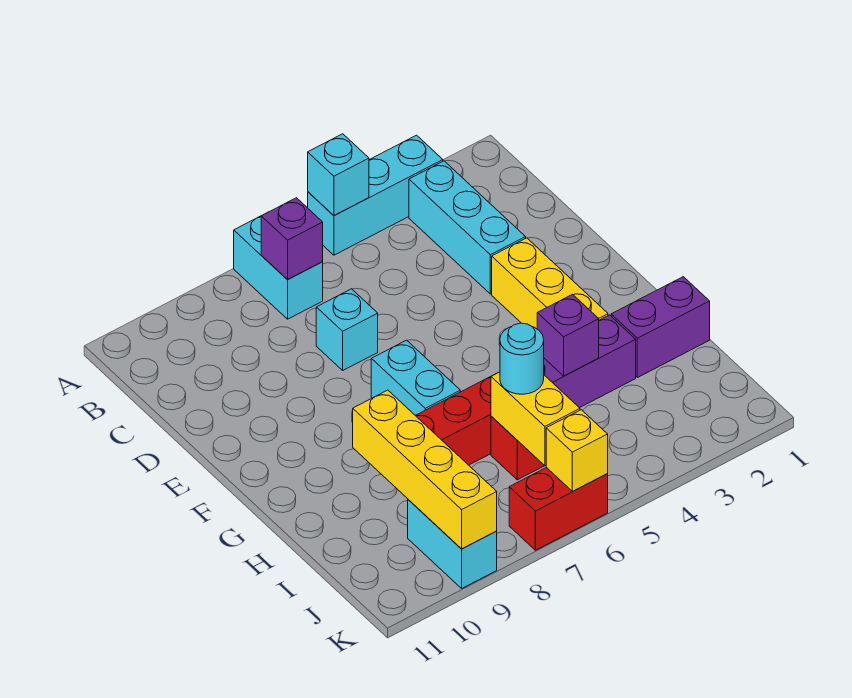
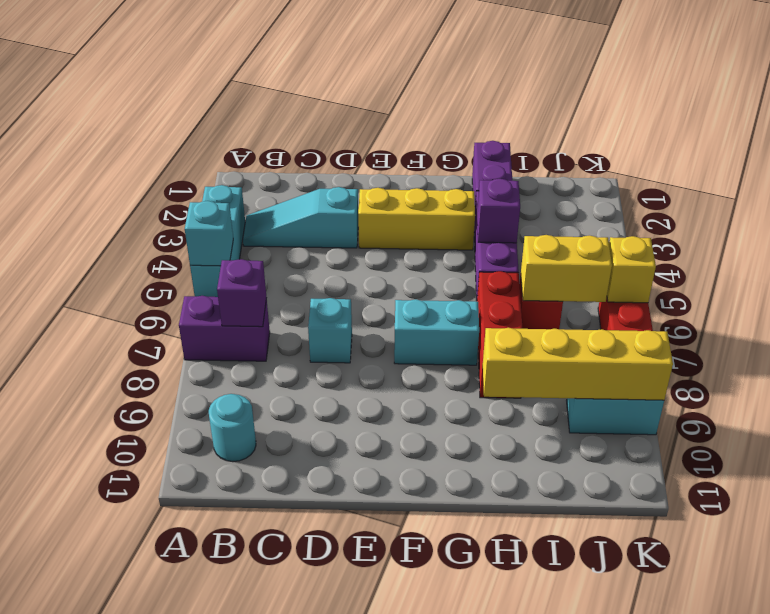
cyan 1x2 brick [234,216,323,319] -> purple 1x2 brick [179,296,270,361]
cyan 1x3 brick [409,161,526,294] -> cyan 1x3 slope [243,187,358,248]
cyan 1x1 round brick [500,323,544,394] -> cyan 1x1 round brick moved to [209,394,256,462]

